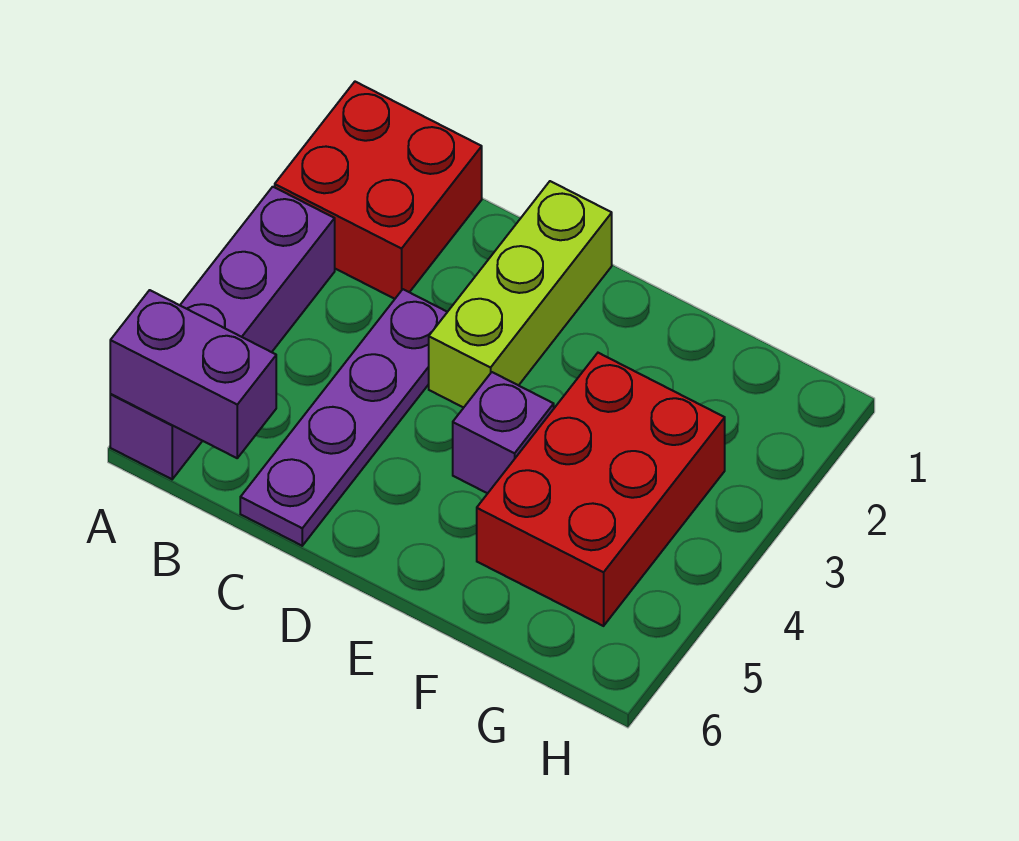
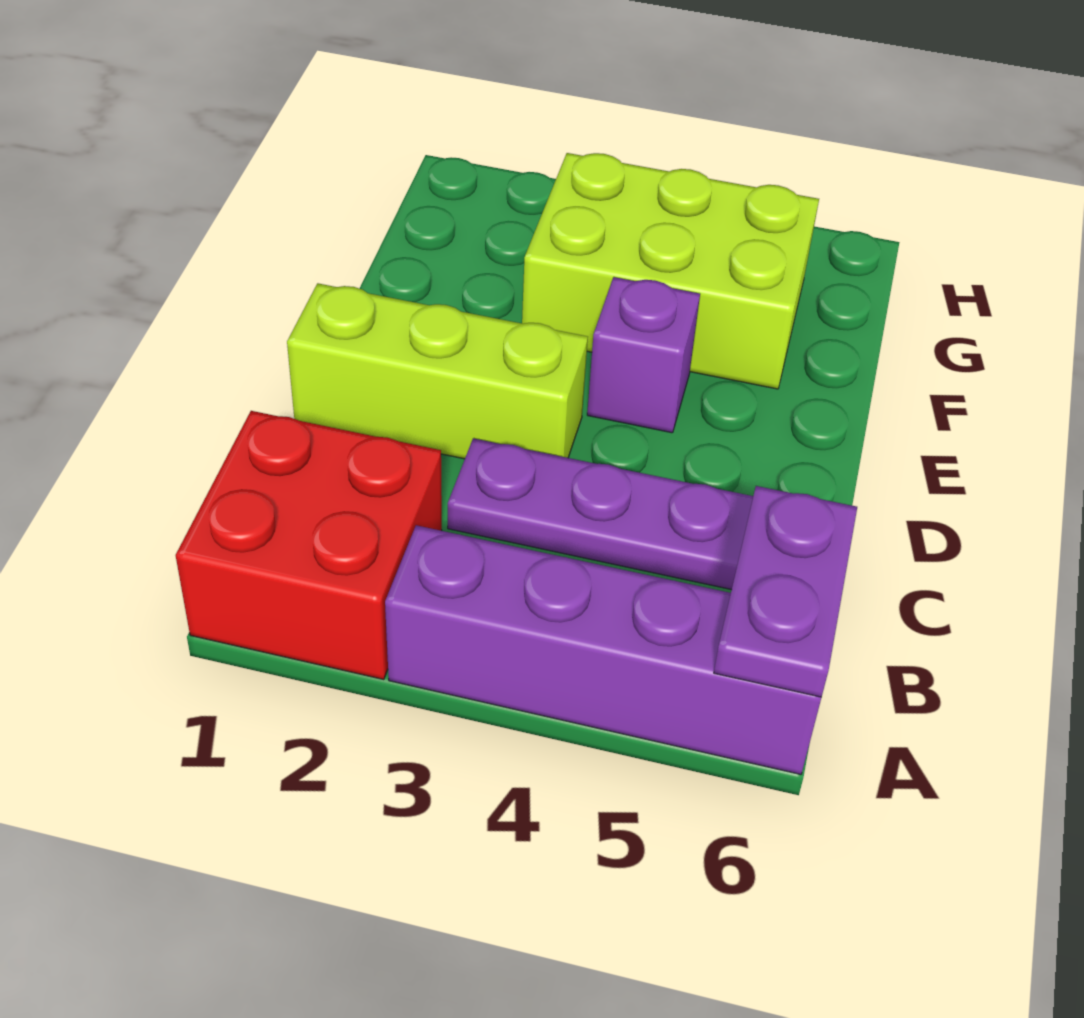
purple 1x2 brick [110,290,276,458] -> purple 1x2 plate [714,486,857,697]
red 2x3 brick [477,353,725,626] -> lime 2x3 brick [522,153,819,389]

